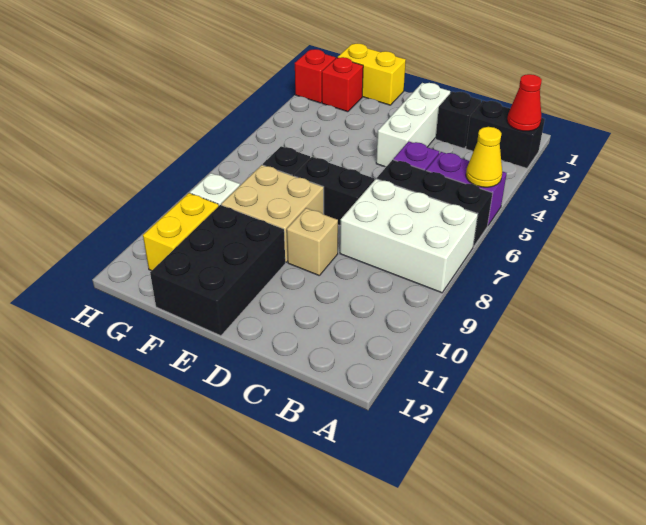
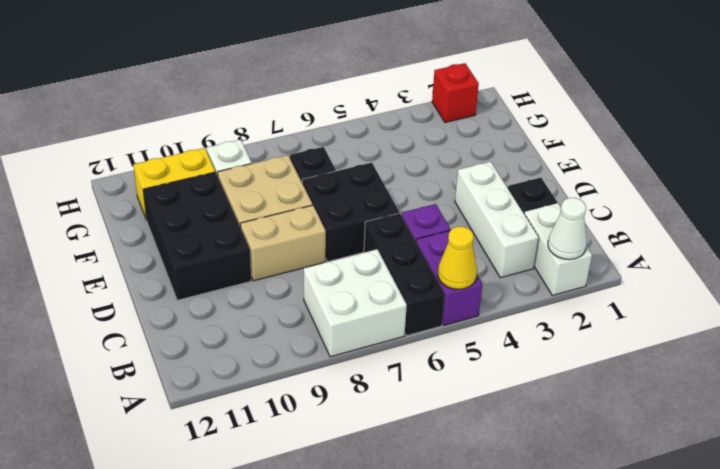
black 1x2 brick [466,101,545,168] -> white 1x2 brick [524,203,592,295]
red 1x1 cone [507,74,542,131] -> white 1x1 cone [548,198,587,260]
white 2x3 brick [340,179,478,293] -> white 2x2 brick [304,249,407,357]
white 1x3 brick [376,83,451,167] -> white 1x3 brick turned to [455,162,539,278]
black 1x2 brick [294,157,374,226] -> black 2x2 brick [302,163,399,262]
tan 1x1 brick [287,208,338,275] -> tan 1x2 brick [240,205,326,281]
black 2x3 brick [150,205,285,336] -> black 2x3 brick turned to [143,172,251,300]
yellow 1x2 brick [338,43,406,105] -> none
red 1x1 brick [322,57,363,112] -> none

